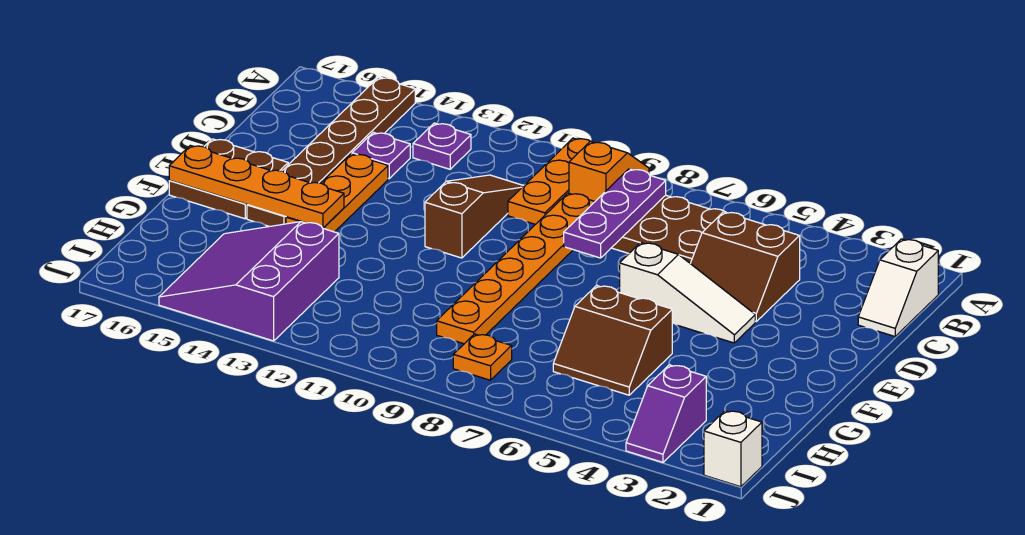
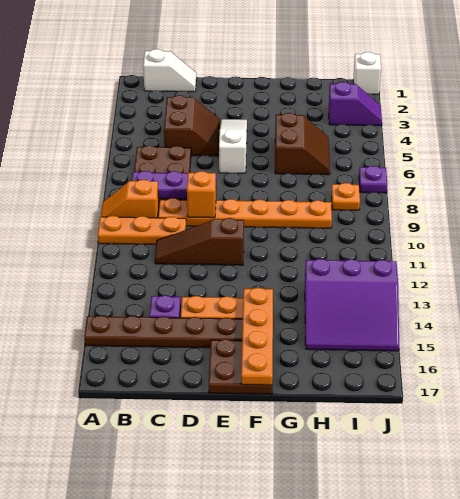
purple 1x1 plate [413,123,471,169] -> purple 1x1 plate moved to [359,166,387,193]
none -> orange 1x1 brick [187,171,216,218]

